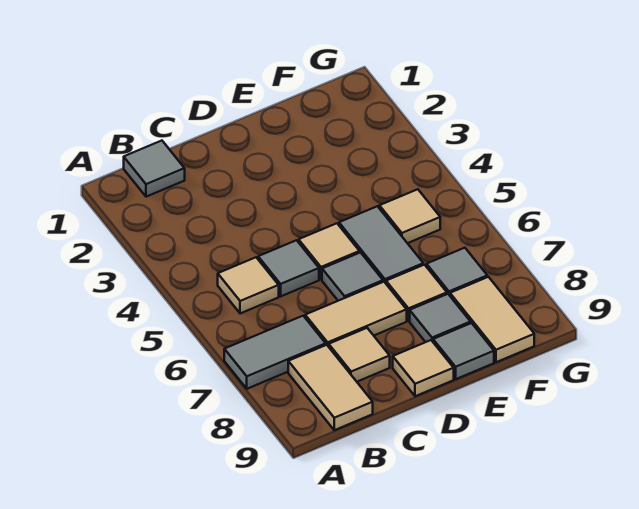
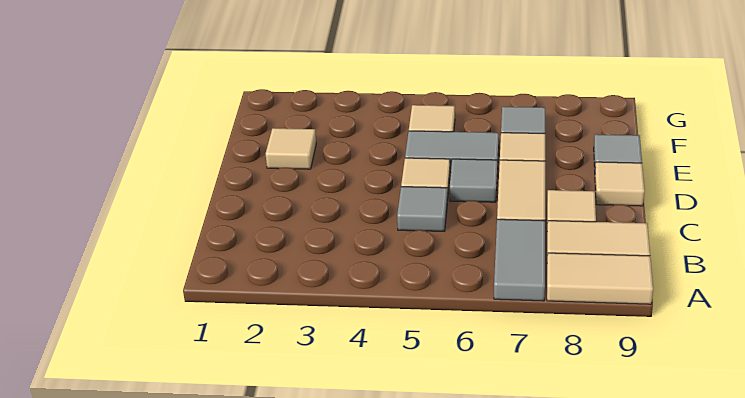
grey 1x1 tile [124,141,185,197] -> none
tan 1x1 tile [218,257,279,314] -> tan 1x1 tile moved to [266,128,316,169]
grey 1x1 tile [410,294,471,342] -> none
tan 1x2 tile [450,277,534,362] -> tan 1x2 tile moved to [547,253,653,304]

